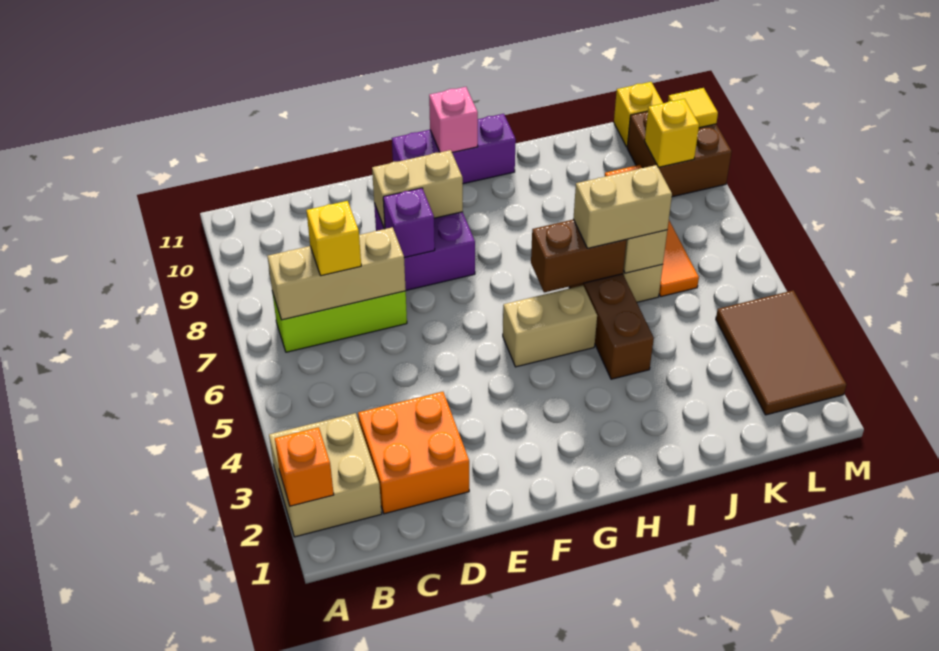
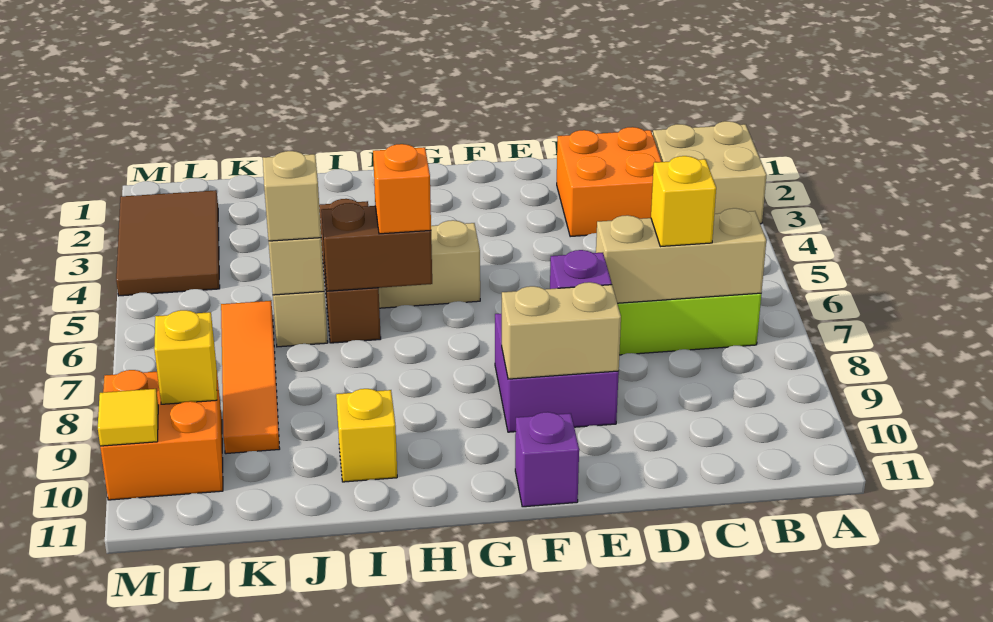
orange 1x1 brick [275,427,334,506] -> orange 1x1 brick moved to [373,144,431,234]
purple 1x3 brick [392,114,516,184] -> purple 1x1 brick [515,412,579,507]
pink 1x1 brick [429,87,478,153] -> none
tan 1x2 brick [573,165,672,248] -> tan 1x1 brick [263,151,321,241]
brown 2x2 brick [627,111,732,197] -> orange 2x2 brick [100,370,223,500]
yellow 1x1 brick [614,82,663,147] -> yellow 1x1 brick moved to [336,389,397,482]

